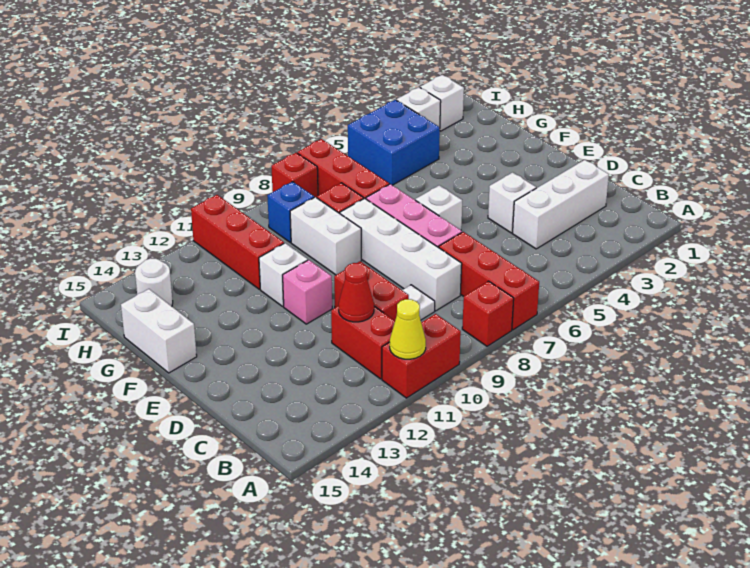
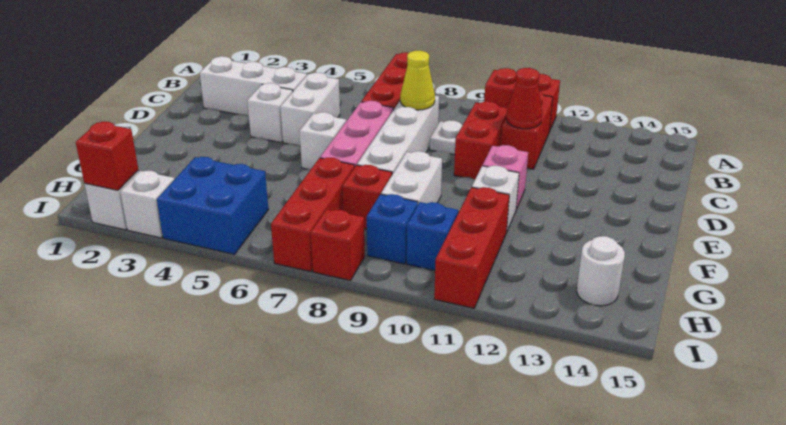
red 1x1 brick [462,281,514,346] -> red 1x1 brick moved to [76,122,138,190]
yellow 1x1 cone [390,299,426,359] -> yellow 1x1 cone moved to [400,51,435,110]
white 1x2 brick [121,289,197,373] -> white 1x2 brick moved to [280,73,340,146]
none -> blue 1x1 brick [407,202,458,270]

